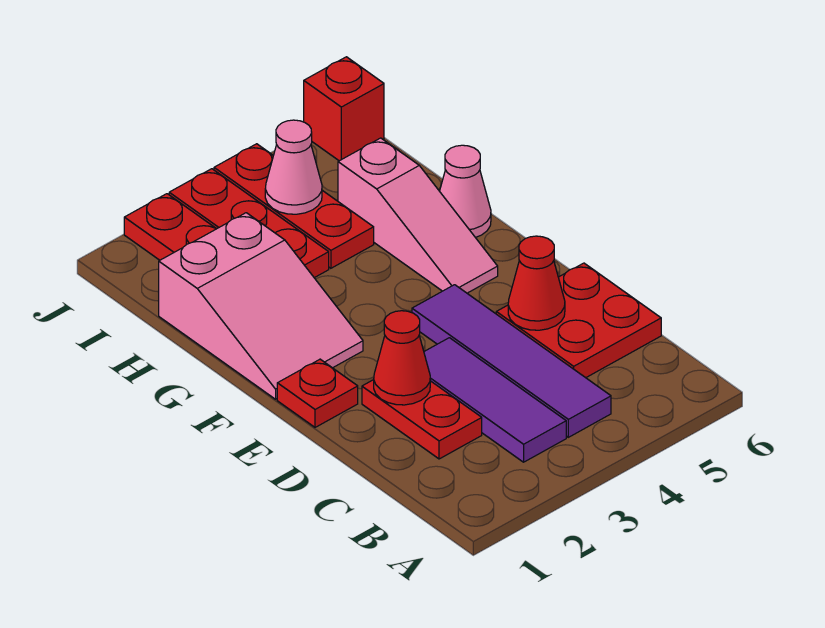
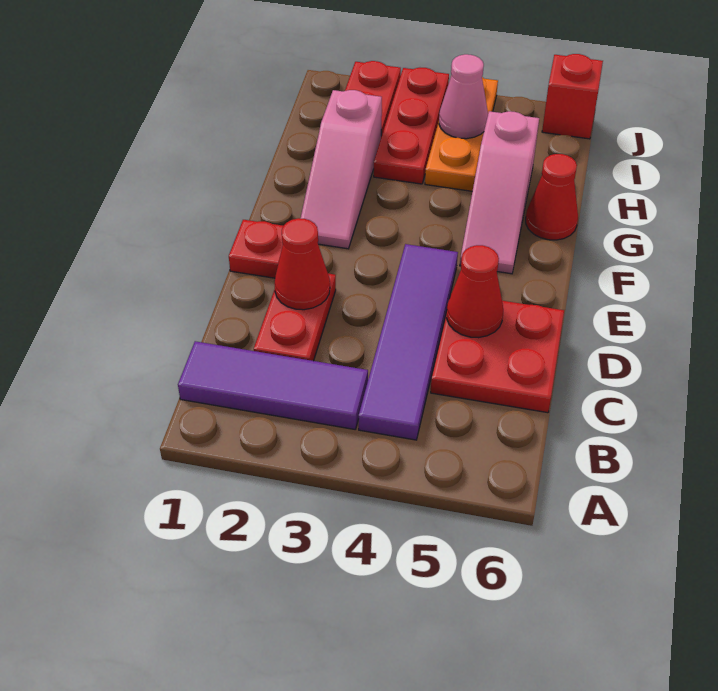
purple 1x3 tile [424,338,566,462] -> purple 1x3 tile turned to [178,341,368,429]
pink 2x3 slope [159,213,363,399] -> pink 1x3 slope [300,90,382,249]
pink 1x1 cone [440,145,491,238] -> red 1x1 cone [526,154,578,240]
red 1x3 plate [214,144,374,268] -> orange 1x3 plate [425,77,498,191]

